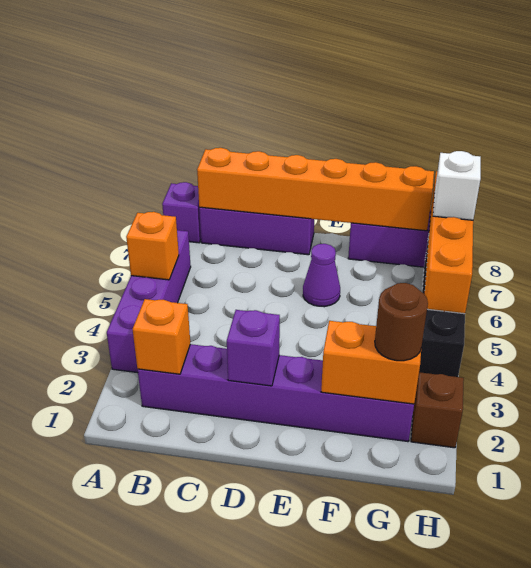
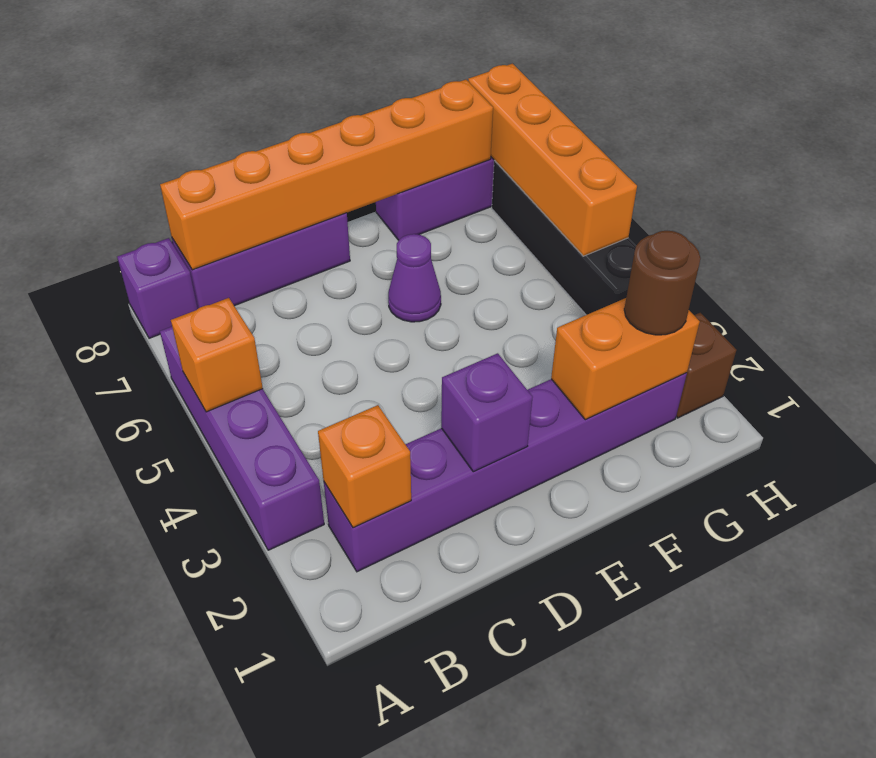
white 1x1 brick [433,151,481,220] -> none

